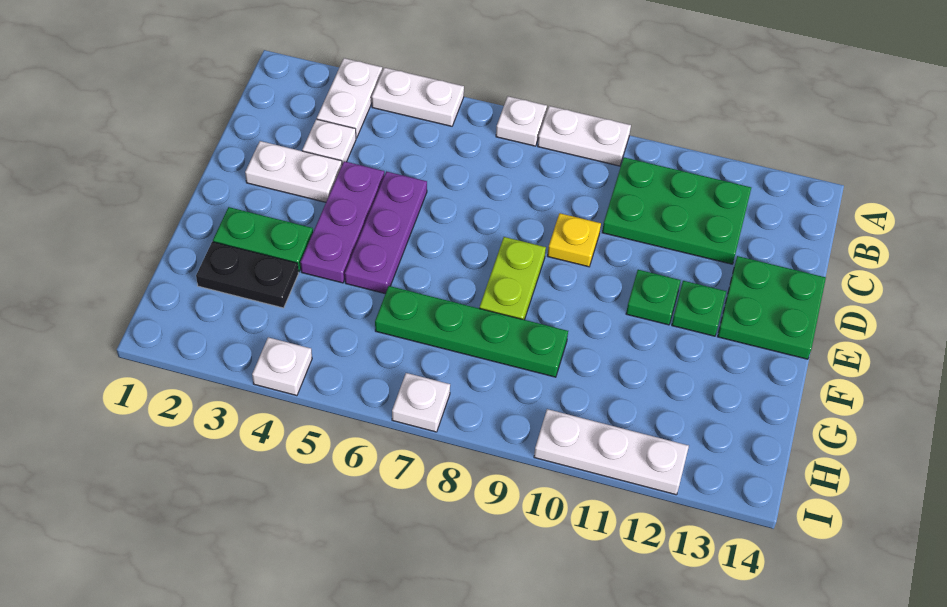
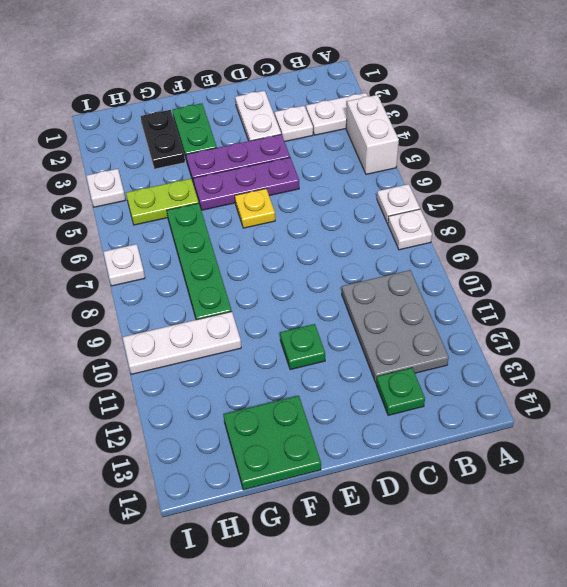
white 1x2 plate [372,68,464,126] -> white 1x2 brick [346,95,399,174]
white 1x2 plate [538,106,631,166] -> white 1x1 plate [388,209,432,250]
green 2x3 plate [602,157,751,264] -> grey 2x3 plate [342,270,449,383]
yellow 1x1 plate [548,213,601,267] -> yellow 1x1 plate moved to [235,189,275,228]
green 2x2 plate [718,256,826,359] -> green 2x2 plate moved to [223,396,321,490]
lime 1x2 plate [479,237,546,320] -> lime 1x2 plate moved to [126,179,199,225]
green 1x1 plate [672,281,726,336] -> green 1x1 plate moved to [376,368,425,415]
white 1x3 plate [534,409,689,495] -> white 1x3 plate turned to [123,312,241,374]

